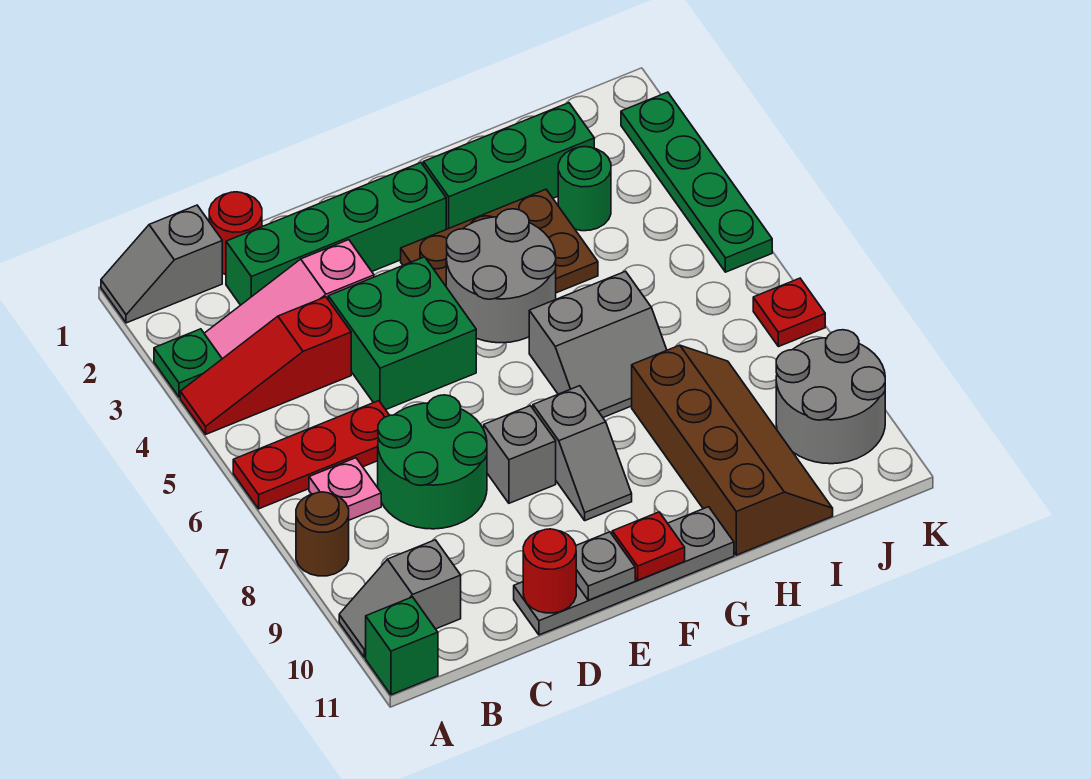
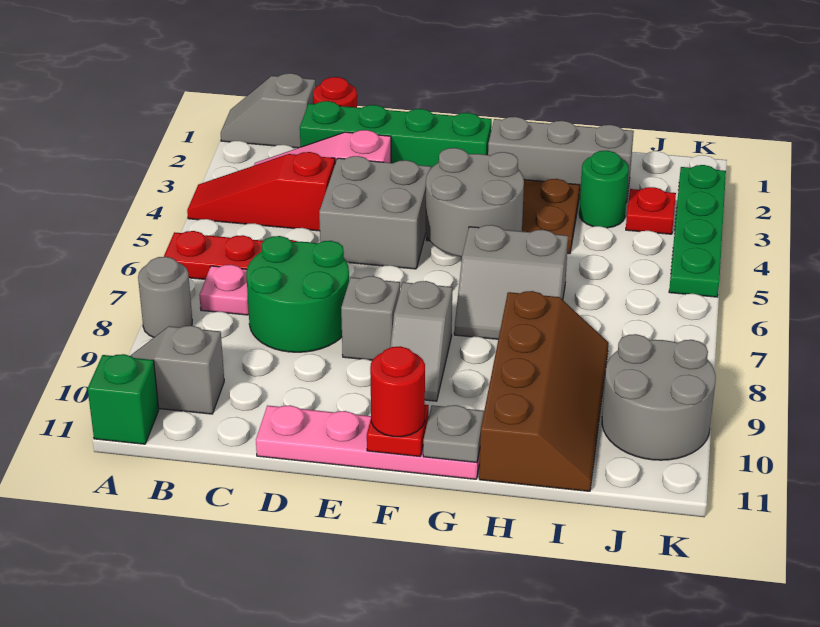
green 1x1 plate [154,329,222,397] -> none
brown 1x1 round brick [296,492,349,576] -> grey 1x1 round brick [138,257,192,337]
green 2x2 brick [328,257,476,410] -> grey 2x2 brick [319,156,431,269]
grey 1x4 plate [514,507,734,635] -> pink 1x4 plate [256,405,480,479]
red 1x1 round brick [523,529,576,613] -> red 1x1 round brick moved to [370,346,425,437]
grey 1x1 plate [576,532,635,600] -> grey 1x1 plate moved to [423,405,484,462]
green 1x3 brick [423,103,594,229] -> grey 1x3 brick [488,117,634,202]
red 1x1 plate [753,278,825,347] -> red 1x1 plate moved to [626,187,676,234]

